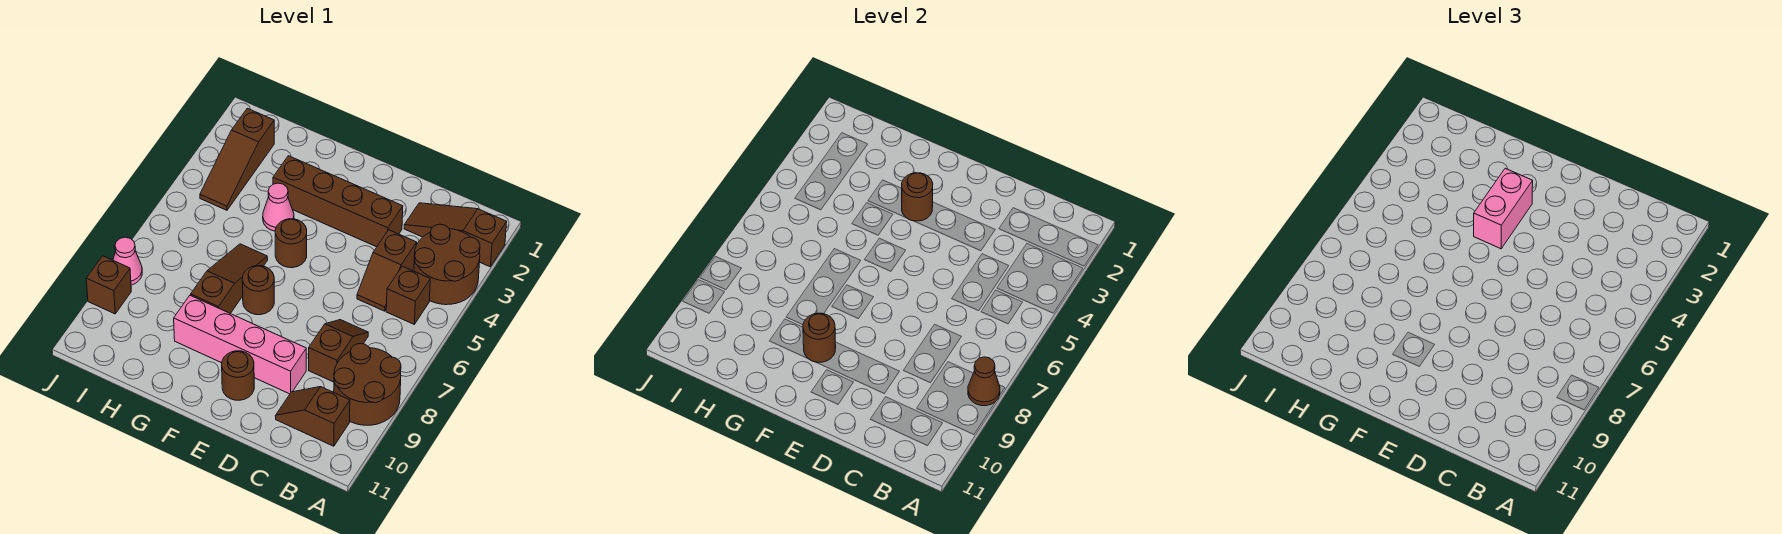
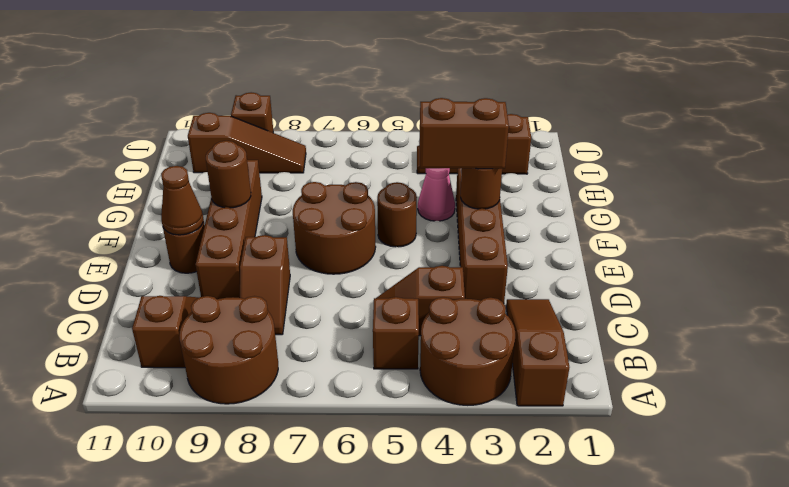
brown 1x1 cone [968,357,1000,406] -> brown 1x1 cone moved to [161,166,203,235]
brown 1x2 slope [309,320,368,382] -> brown 1x2 slope turned to [240,235,290,335]
pink 1x4 brick [174,295,306,394] -> brown 1x4 brick [196,160,262,299]
pink 1x2 brick [1474,168,1533,249] -> brown 1x2 brick [419,98,509,169]
brown 1x1 round brick [242,266,274,315] -> brown 2x2 round brick [293,182,376,274]
brown 1x3 slope [191,244,268,313] -> brown 1x3 slope moved to [188,113,306,173]
pink 1x1 cone [113,237,142,285] -> none

